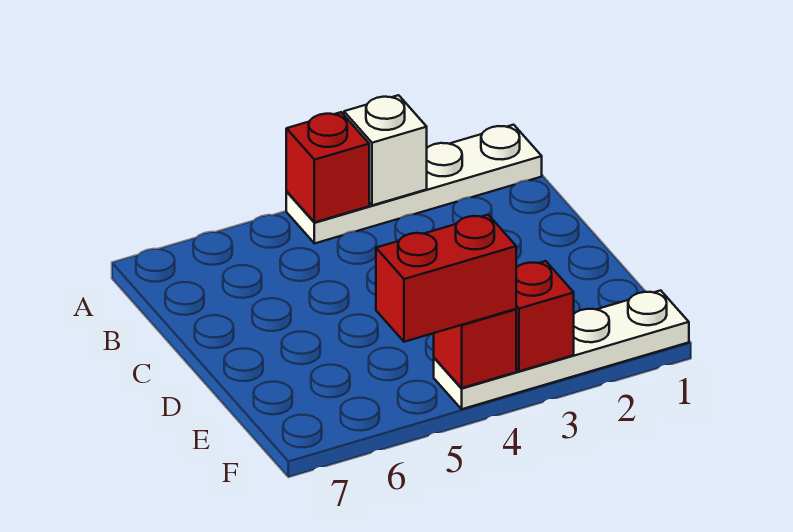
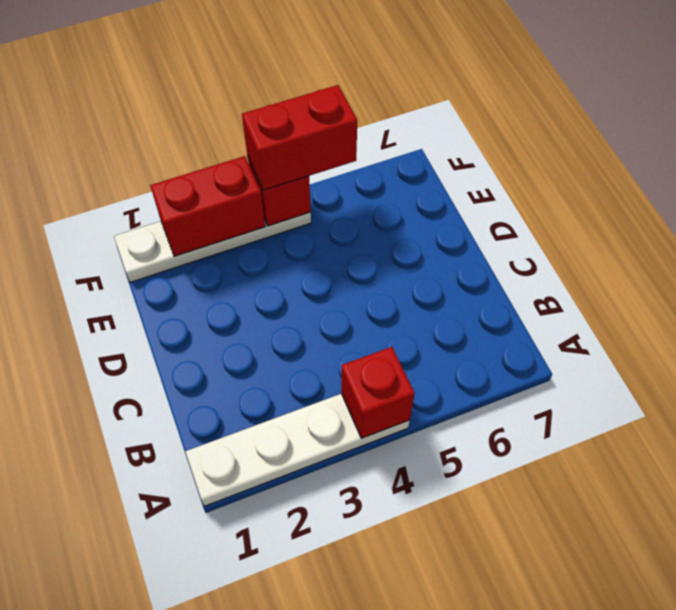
white 1x1 brick [344,95,427,205] -> none
red 1x1 brick [516,261,574,371] -> red 1x2 brick [150,156,265,257]

